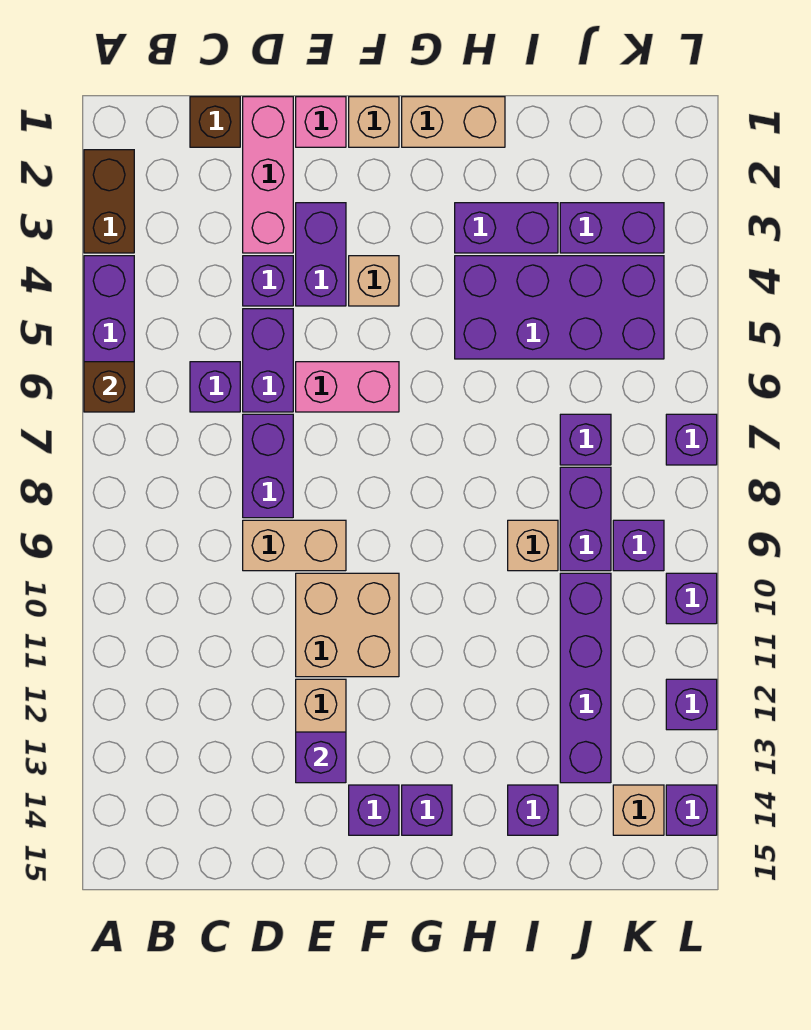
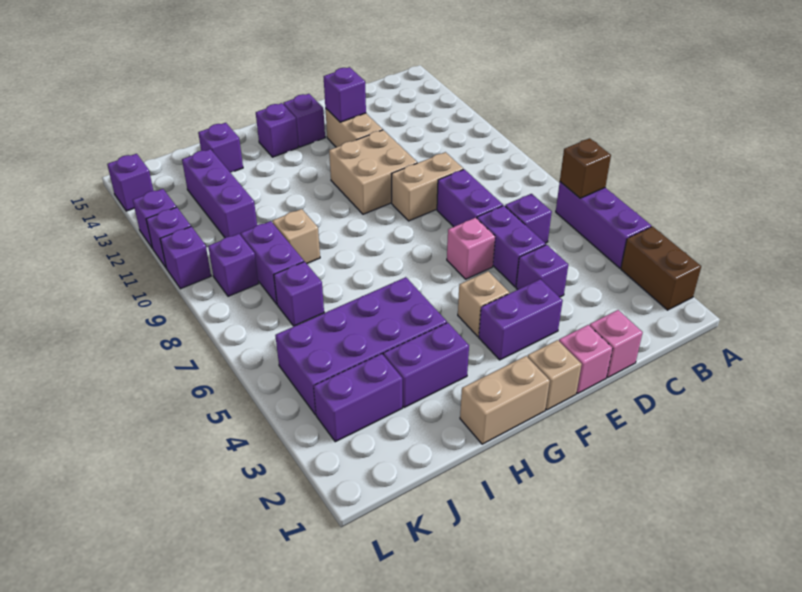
brown 1x1 brick [190,97,240,147] -> none
pink 1x3 brick [243,97,293,253] -> pink 1x1 brick [589,310,643,377]
purple 1x2 brick [296,203,346,306] -> purple 1x2 brick turned to [479,279,563,360]
pink 1x2 brick [296,362,399,412] -> pink 1x1 brick [447,218,495,279]
purple 1x4 brick [560,573,611,783] -> purple 1x3 brick [182,149,257,237]
tan 1x1 brick [613,785,664,835] -> none
purple 1x1 brick [666,414,717,465] -> purple 1x1 brick moved to [146,207,191,267]

